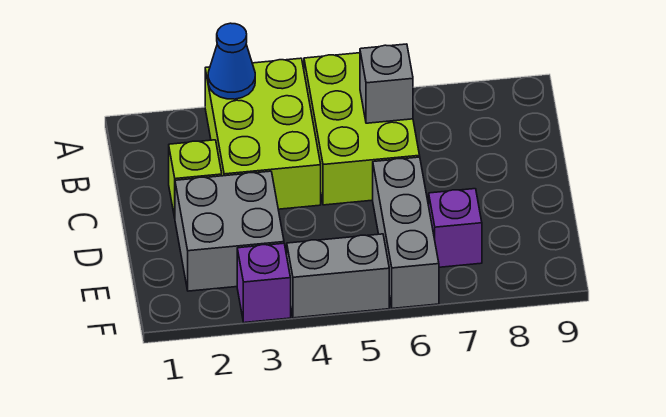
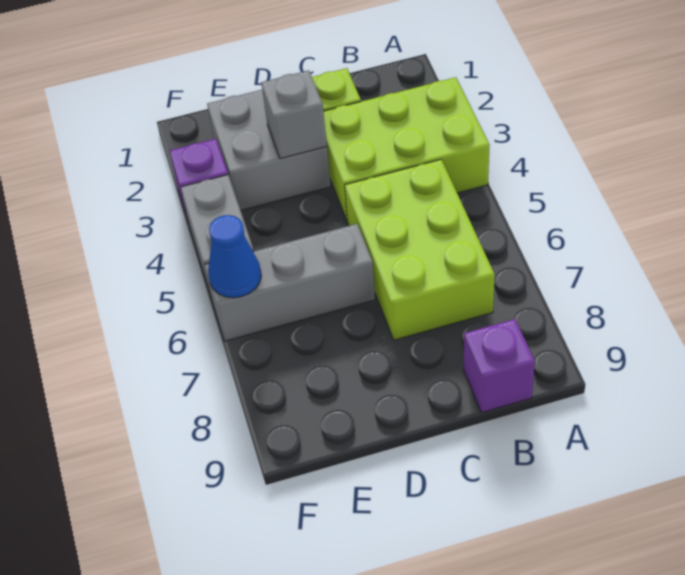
blue 1x1 cone [208,23,255,99] -> blue 1x1 cone moved to [208,215,261,298]
lime 2x3 brick [304,53,420,205] -> lime 2x3 brick turned to [345,159,495,340]
grey 1x1 brick [360,44,413,123] -> grey 1x1 brick moved to [261,70,327,159]
purple 1x1 brick [429,189,482,267] -> purple 1x1 brick moved to [464,319,535,413]

